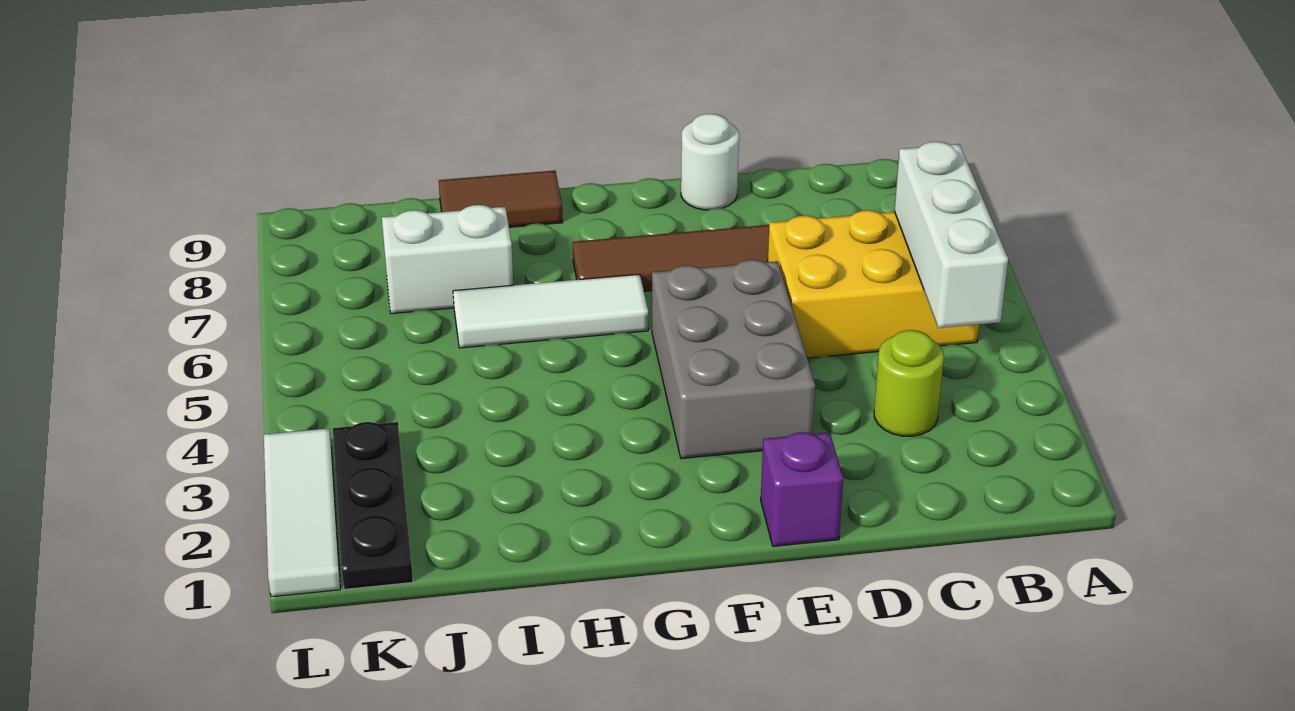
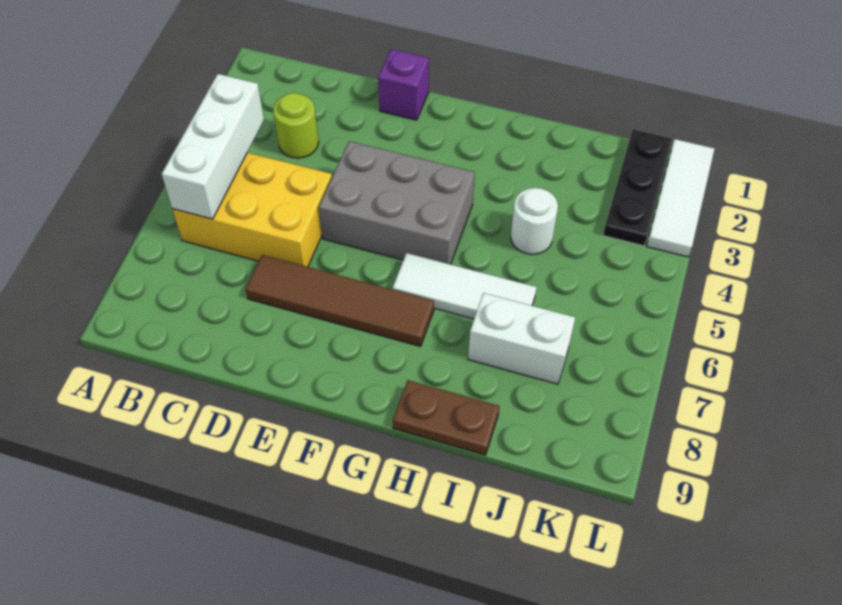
grey 2x3 brick [652,260,815,459] -> grey 2x3 brick turned to [319,141,475,264]
white 1x1 round brick [681,114,739,210] -> white 1x1 round brick moved to [511,188,558,254]
brown 1x2 tile [439,171,563,227] -> brown 1x2 plate [393,380,499,455]

